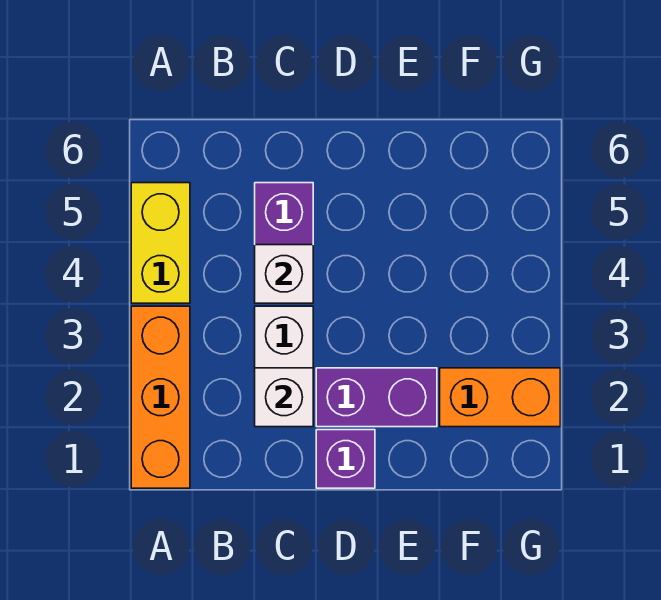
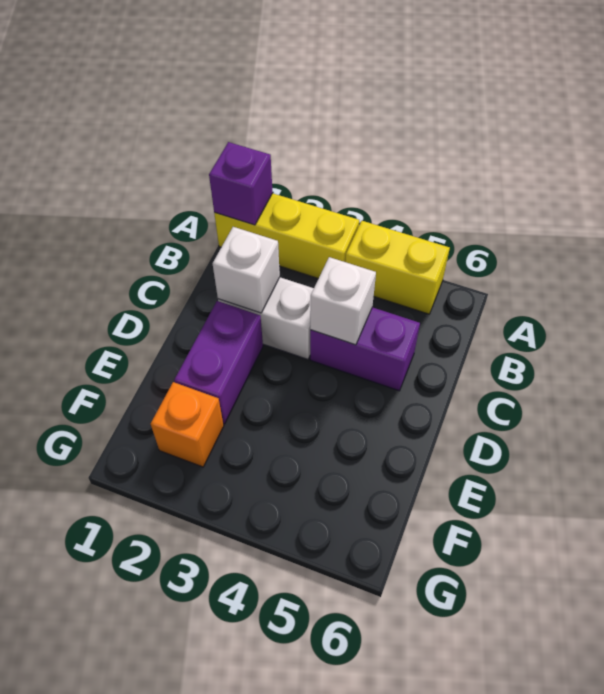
orange 1x3 brick [131,306,190,488] -> yellow 1x3 brick [214,193,359,279]
purple 1x1 brick [316,430,375,488] -> purple 1x1 brick moved to [209,142,273,225]
orange 1x2 brick [440,368,560,427] -> orange 1x1 brick [151,382,224,467]

